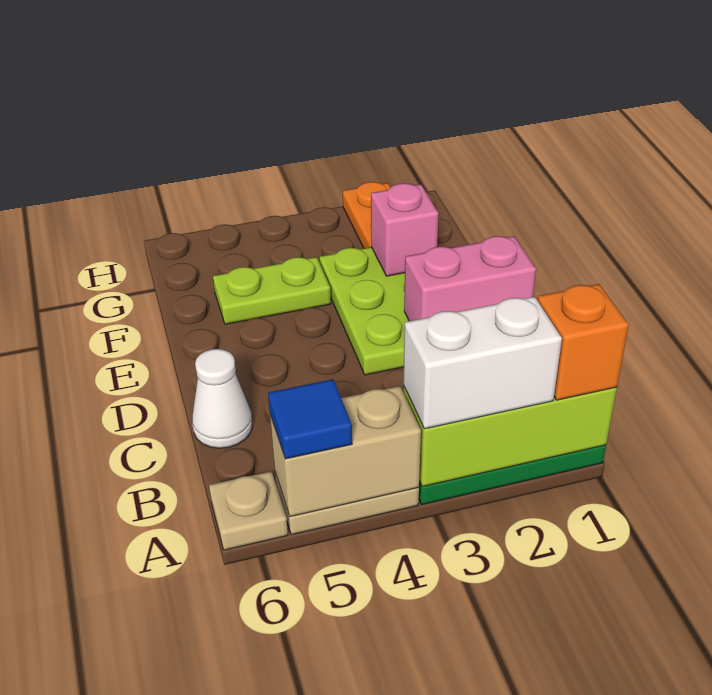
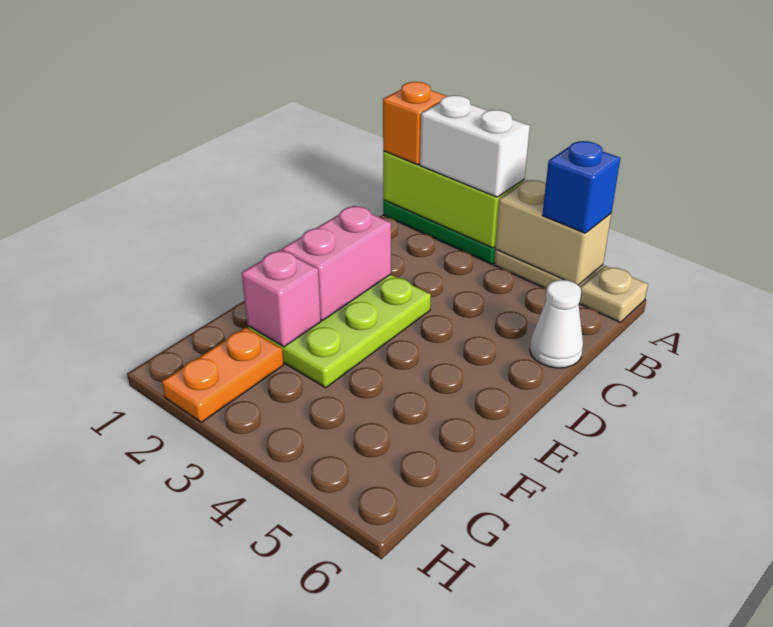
blue 1x1 tile [268,379,352,459] -> blue 1x1 brick [542,141,620,233]
pink 1x2 brick [404,236,536,321] -> pink 1x2 brick turned to [282,206,391,320]
lime 1x2 plate [213,257,331,324] -> none

